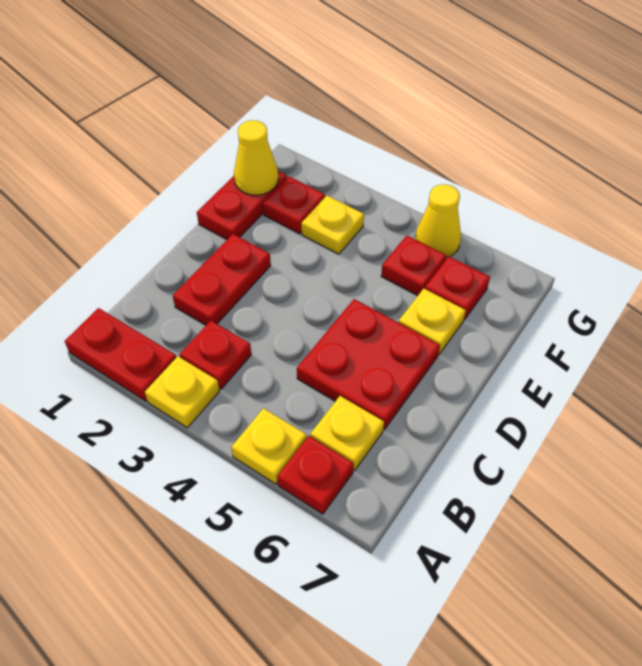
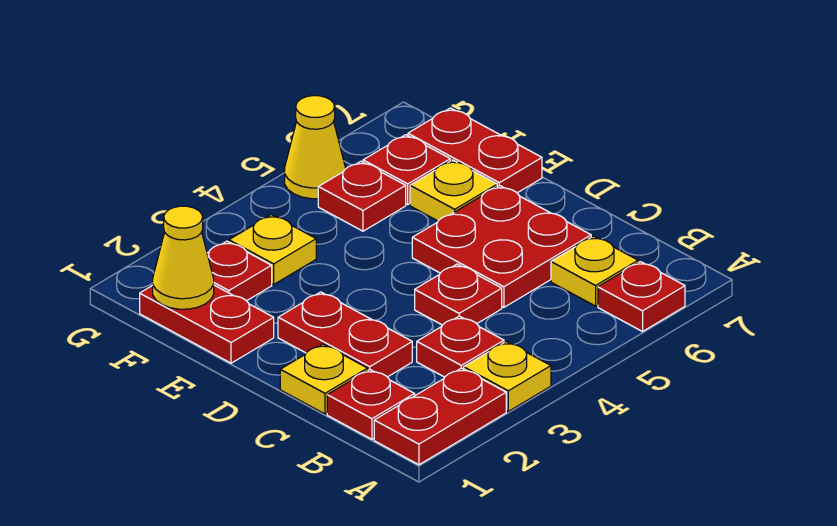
yellow 1x1 plate [231,408,307,484] -> yellow 1x1 plate moved to [280,344,368,414]
none -> red 1x1 plate [327,370,415,439]
none -> red 1x1 plate [415,264,502,325]
none -> red 1x2 plate [408,108,542,193]

